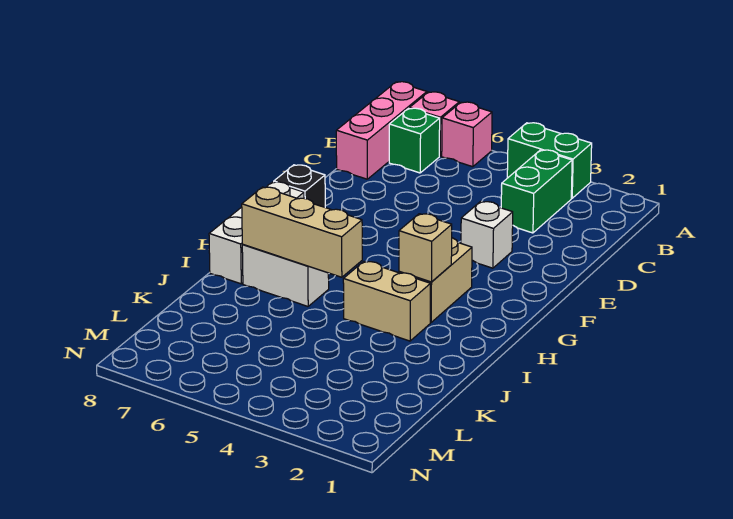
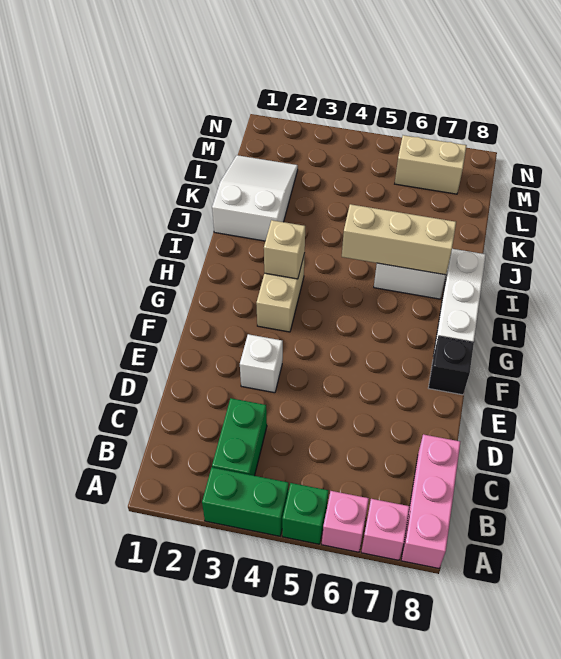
green 1x1 brick [389,108,440,173] -> green 1x1 brick moved to [282,483,328,544]
tan 1x2 brick [343,261,430,341] -> tan 1x2 brick moved to [395,135,467,194]
none -> white 2x3 slope [212,155,298,241]

